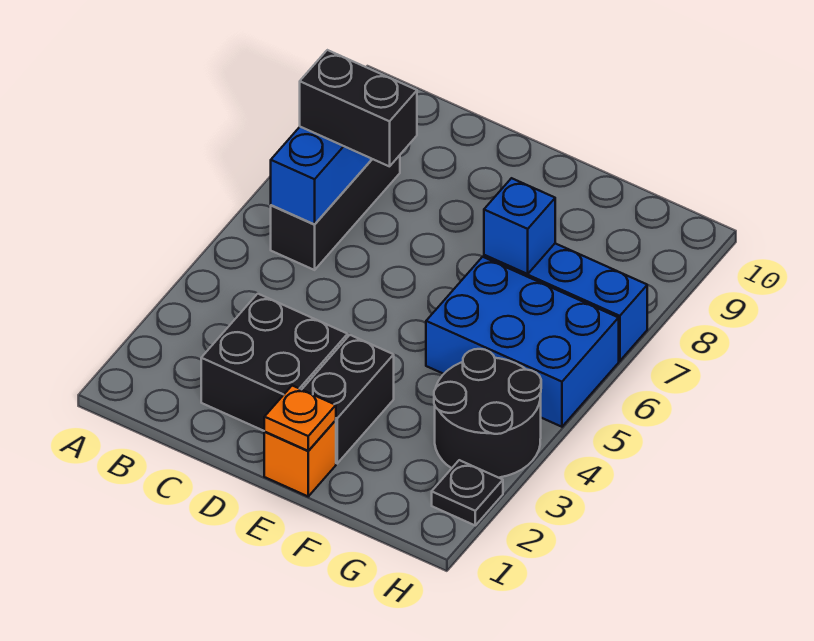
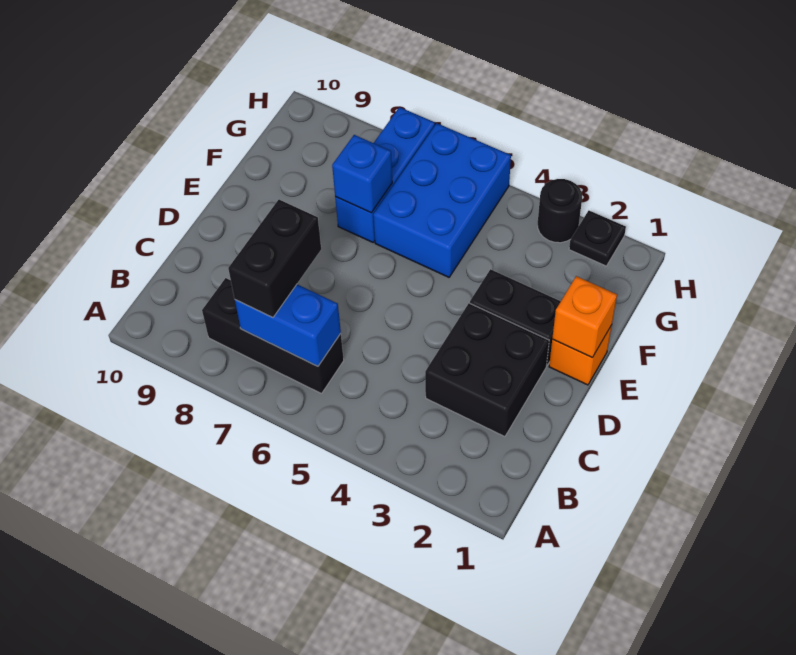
orange 1x1 plate [264,386,336,451] -> orange 1x1 brick [552,276,617,358]
black 2x2 round brick [434,349,541,478] -> black 1x1 round brick [538,179,582,243]

